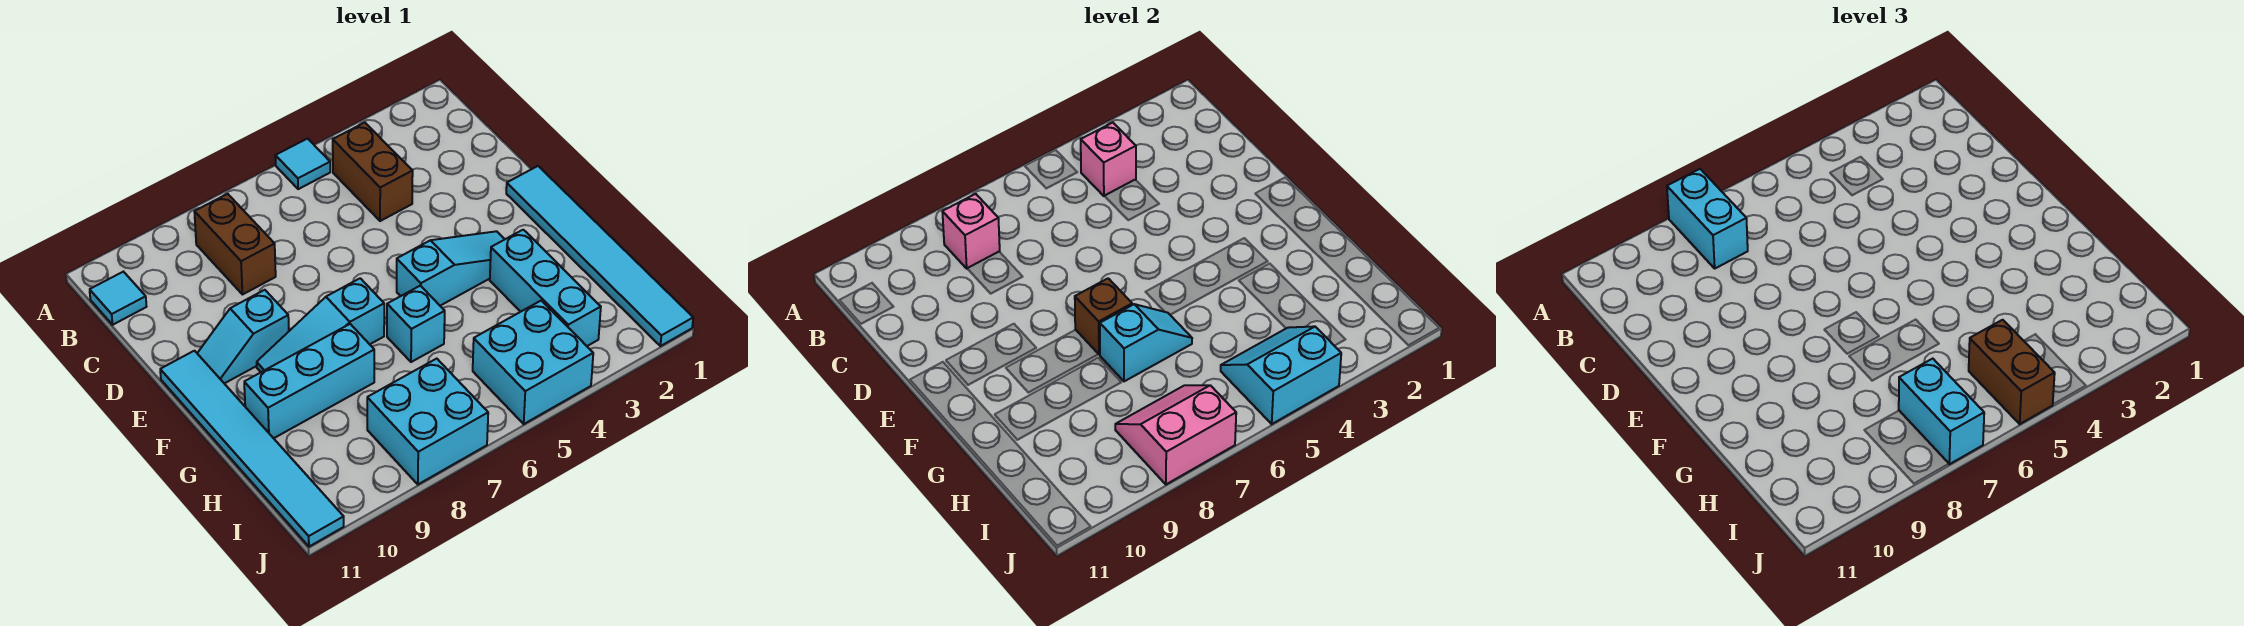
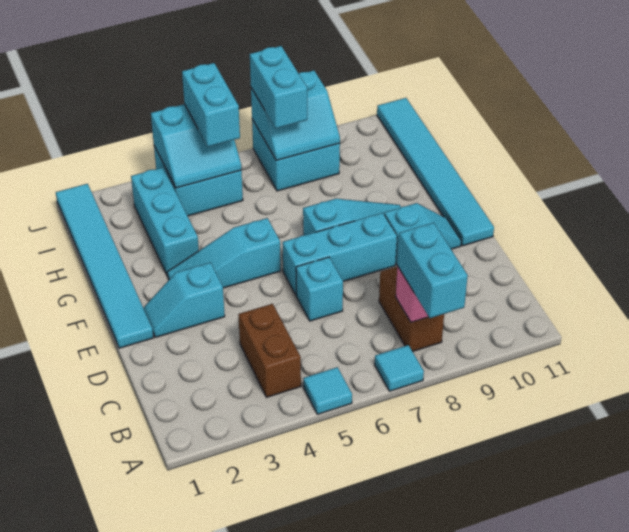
pink 1x1 brick [1081,123,1136,196] -> none
cyan 1x1 tile [90,272,147,325] -> cyan 1x1 tile moved to [375,345,424,391]
brown 1x1 brick [1075,278,1132,355] -> none
cyan 1x1 brick [387,286,445,362] -> cyan 1x1 brick moved to [296,257,343,321]
cyan 1x2 slope [1100,304,1192,381] -> cyan 1x2 slope moved to [144,263,225,337]
cyan 1x3 brick [244,324,374,438] -> cyan 1x3 brick moved to [282,213,397,295]
brown 1x2 brick [1969,320,2055,424] -> cyan 1x2 brick [182,63,240,147]
pink 2x2 slope [1115,385,1236,484] -> cyan 2x2 slope [251,70,340,160]

